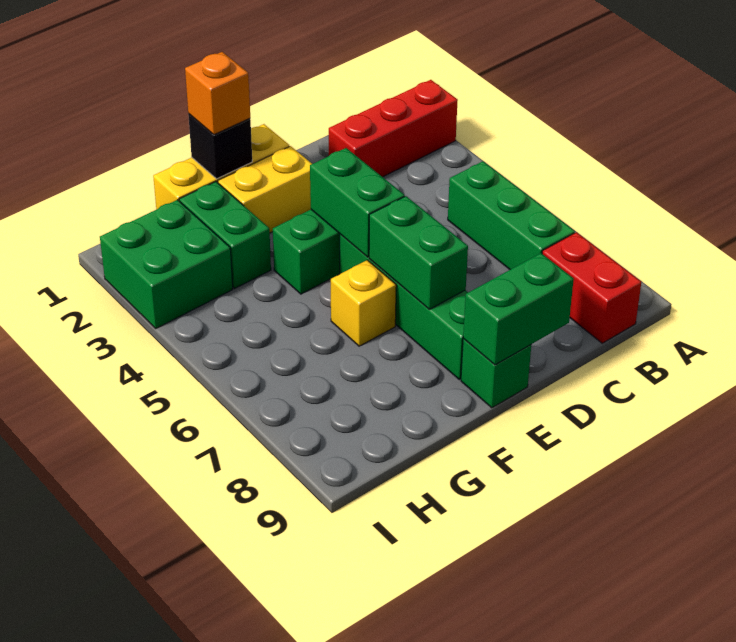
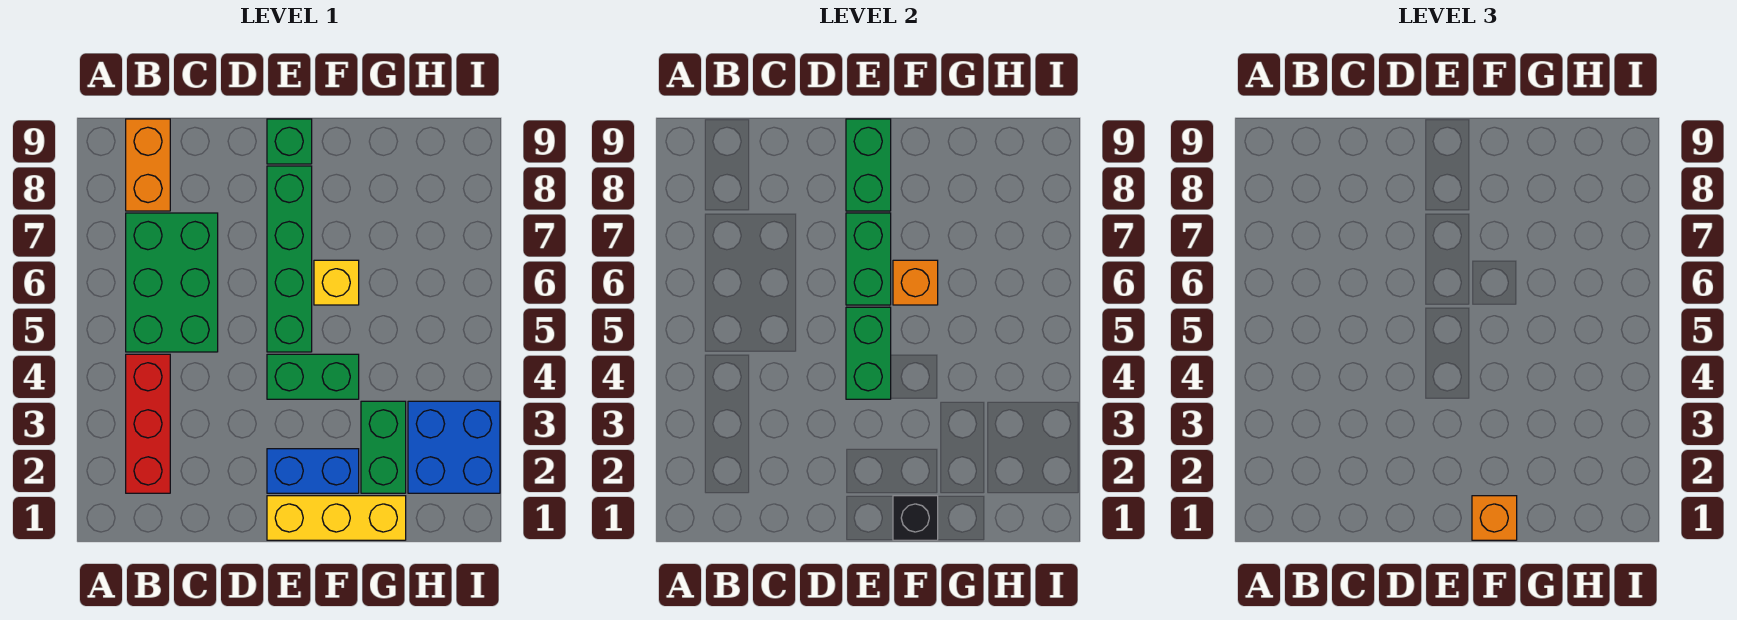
red 1x3 brick [329,80,458,177] -> red 1x3 brick turned to [126,354,170,493]
green 1x3 brick [448,161,575,270] -> green 2x3 brick [126,213,218,352]
red 1x2 brick [542,232,641,343] -> orange 1x2 brick [126,119,170,211]
green 1x2 brick [463,253,574,365] -> green 1x2 brick turned to [846,119,891,211]
yellow 1x2 brick [218,146,312,233] -> blue 1x2 brick [267,449,359,493]
none -> orange 1x1 brick [893,260,938,305]
green 2x2 brick [100,200,233,328] -> blue 2x2 brick [408,401,500,493]

